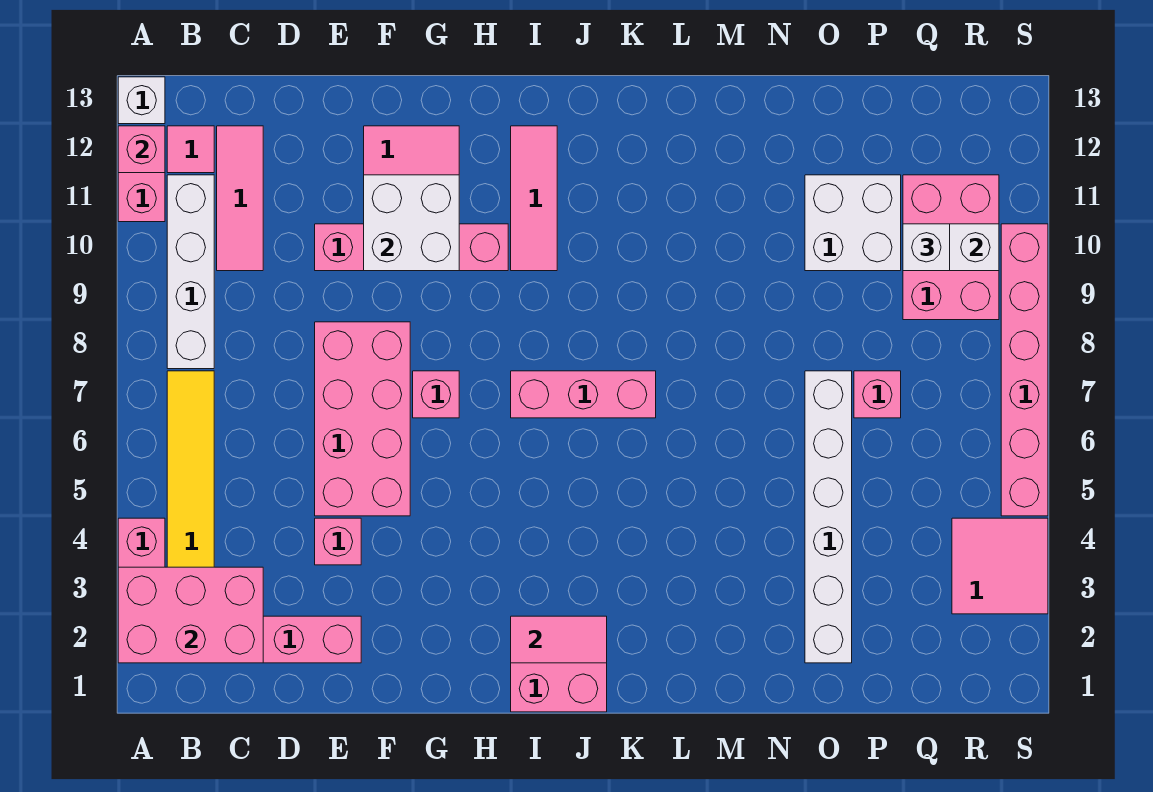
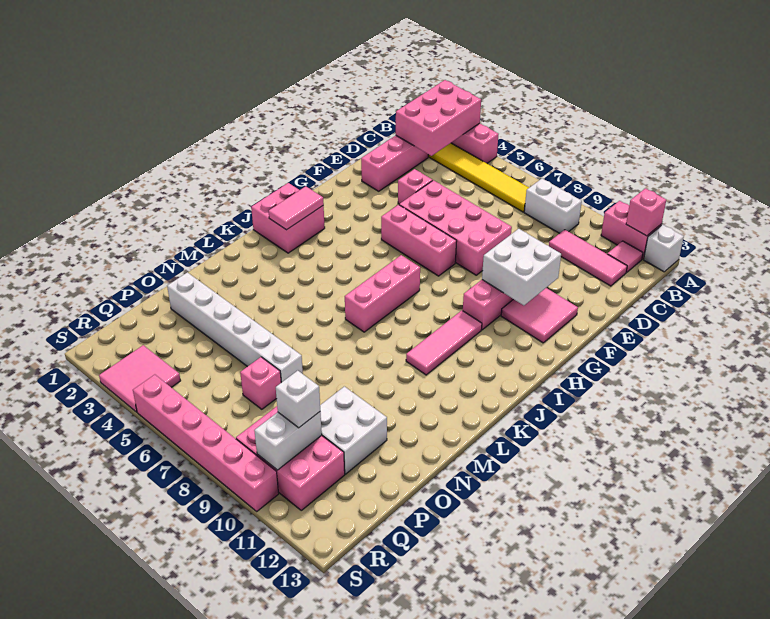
white 1x4 brick [167,175,214,369] -> white 1x2 brick [524,179,582,233]
pink 1x1 brick [413,371,459,418] -> pink 1x3 brick [381,205,457,276]
pink 1x3 tile [511,126,557,271] -> pink 1x3 tile turned to [406,310,482,375]

